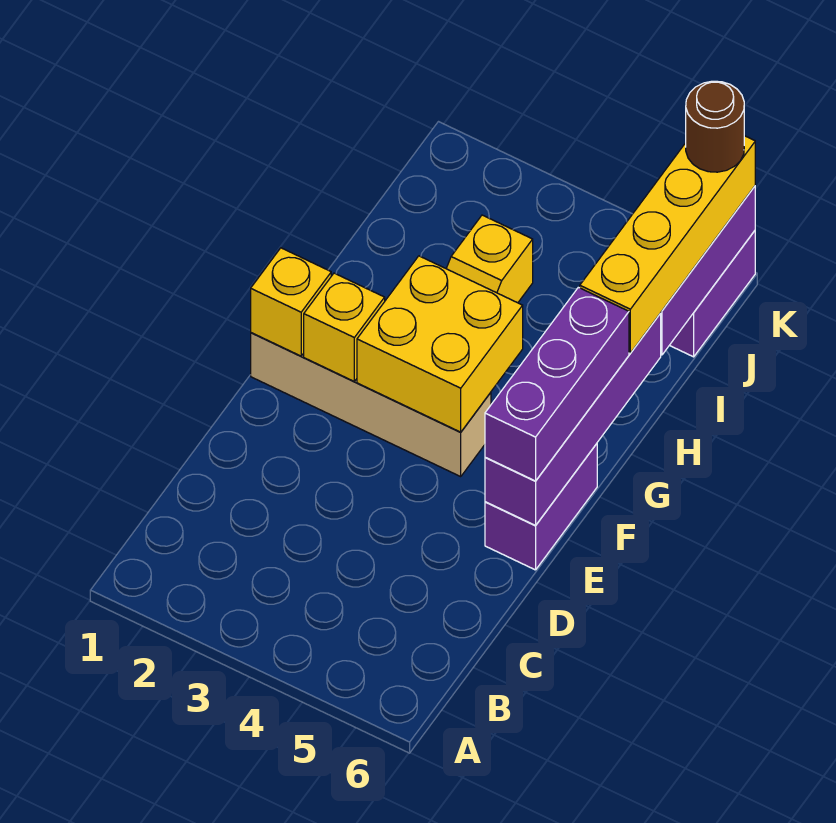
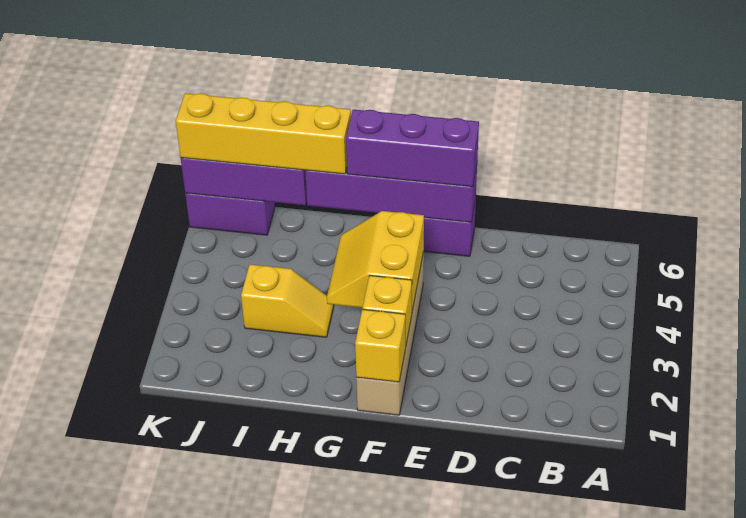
yellow 2x2 brick [357,256,523,432] -> yellow 2x2 slope [327,211,424,311]
brown 1x1 round brick [686,81,744,172] -> none

